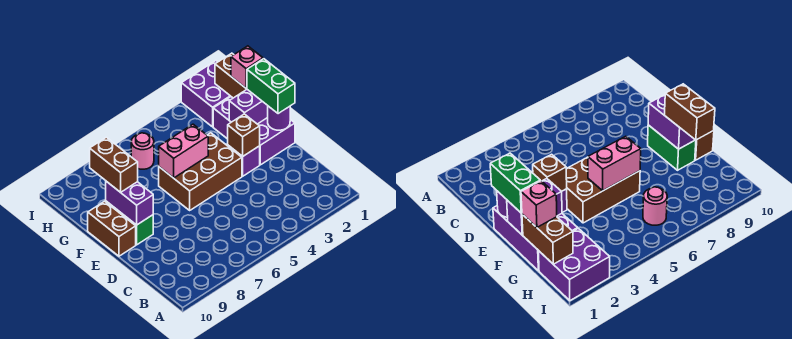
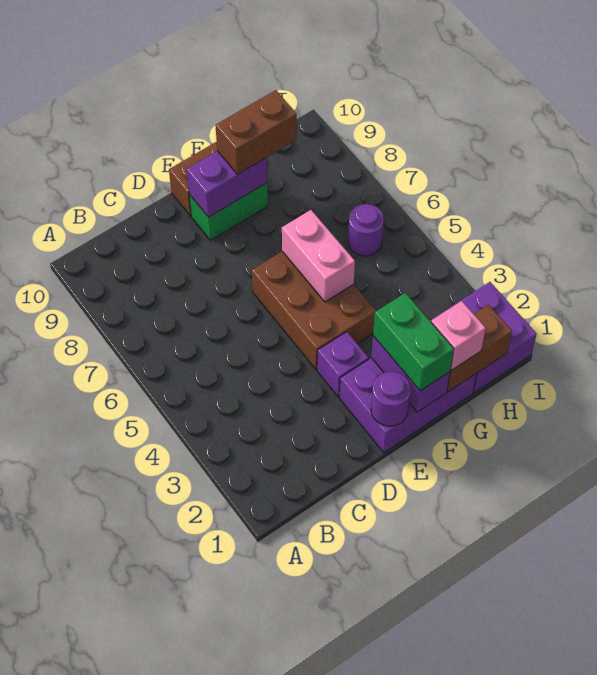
green 1x2 brick [247,59,295,114] -> green 1x2 brick turned to [373,293,454,391]
brown 1x1 brick [228,114,260,156] -> none
pink 1x1 round brick [131,133,154,169] -> purple 1x1 round brick [348,204,384,256]

